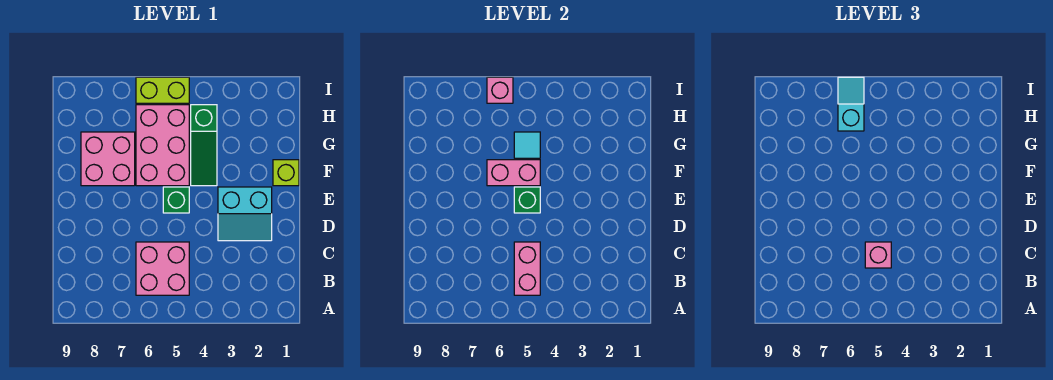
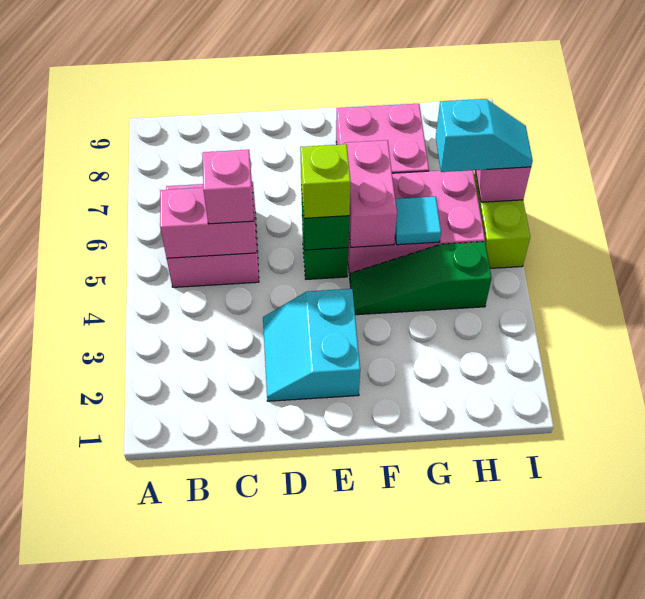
lime 1x1 brick [273,160,299,186] -> lime 1x1 brick moved to [300,144,351,218]

